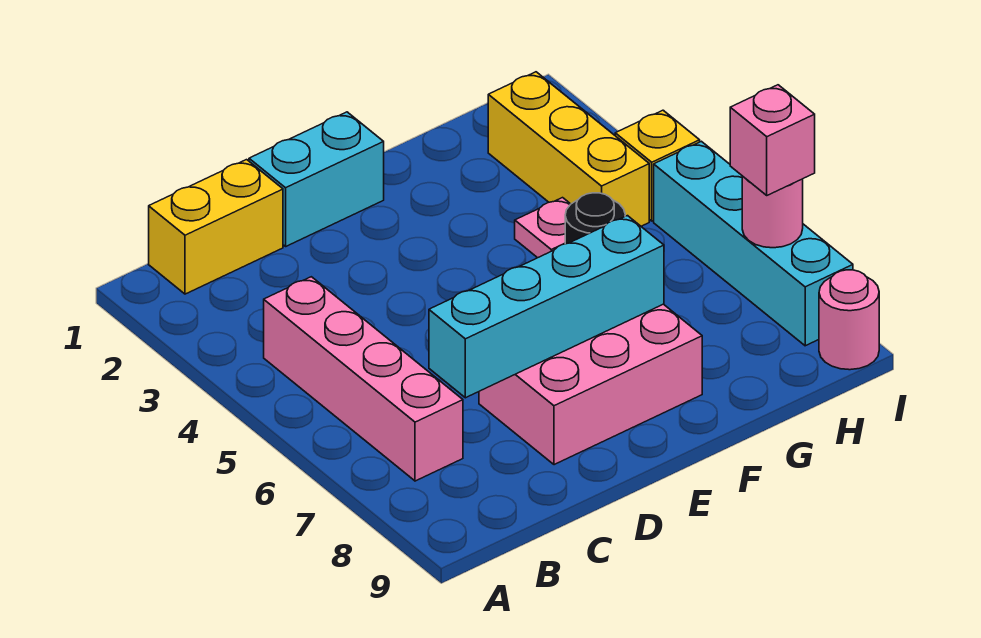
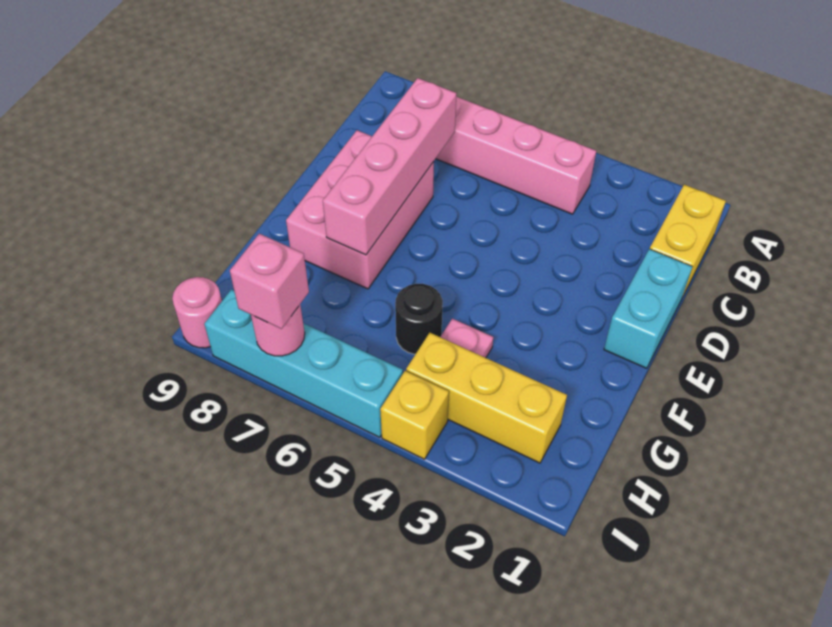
cyan 1x4 brick [429,216,664,398] -> pink 1x4 brick [323,78,457,255]

